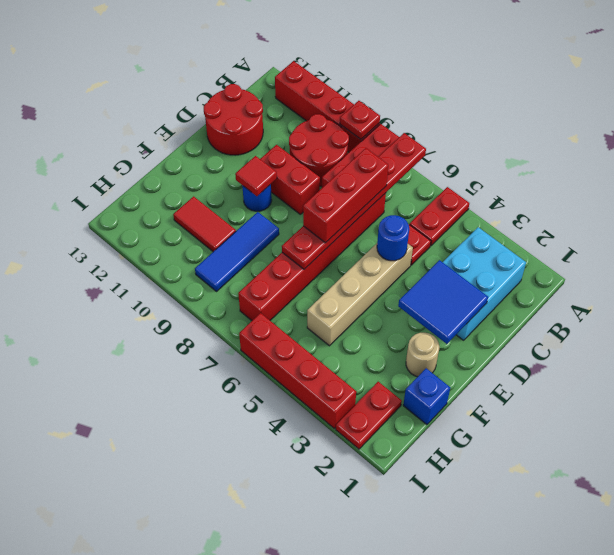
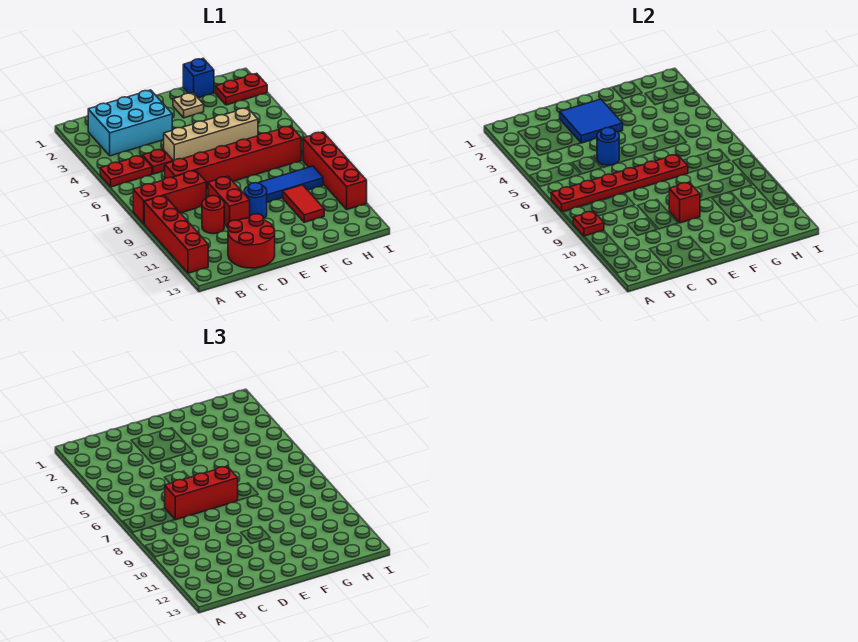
red 2x2 round brick [289,114,349,186] -> red 1x1 round brick [202,196,224,234]
red 1x1 tile [235,156,277,196] -> red 1x1 brick [669,182,700,223]
tan 1x1 round brick [406,333,439,377] -> tan 1x1 plate [173,93,204,118]
red 1x4 brick [239,313,356,428] -> red 1x4 brick moved to [303,132,367,209]

